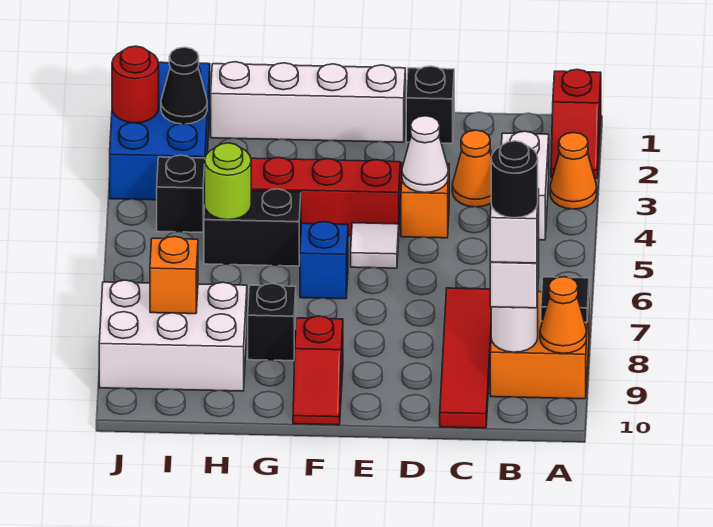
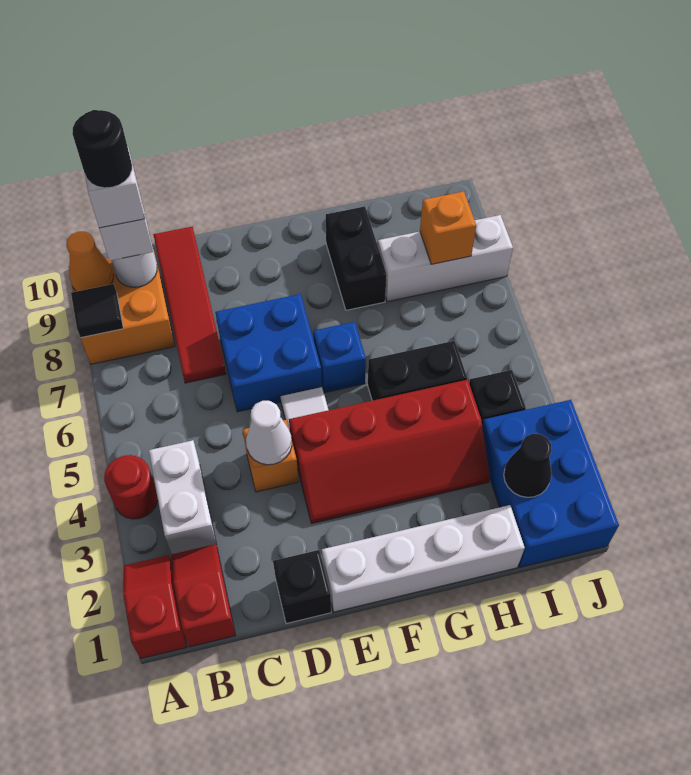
orange 1x1 cone [550,133,597,209] -> none
orange 1x1 cone [452,130,492,207] -> none
none -> blue 2x2 brick [215,294,322,412]
red 1x2 slope [293,316,343,425] -> red 1x2 slope moved to [171,544,236,647]
black 1x1 brick [248,283,296,361] -> black 1x2 brick [326,206,387,310]
lime 1x1 round brick [205,143,251,220] -> none
white 2x3 brick [99,280,247,391] -> white 1x3 brick [378,215,513,302]
red 1x1 round brick [112,46,159,123] -> red 1x1 round brick moved to [104,455,158,519]

